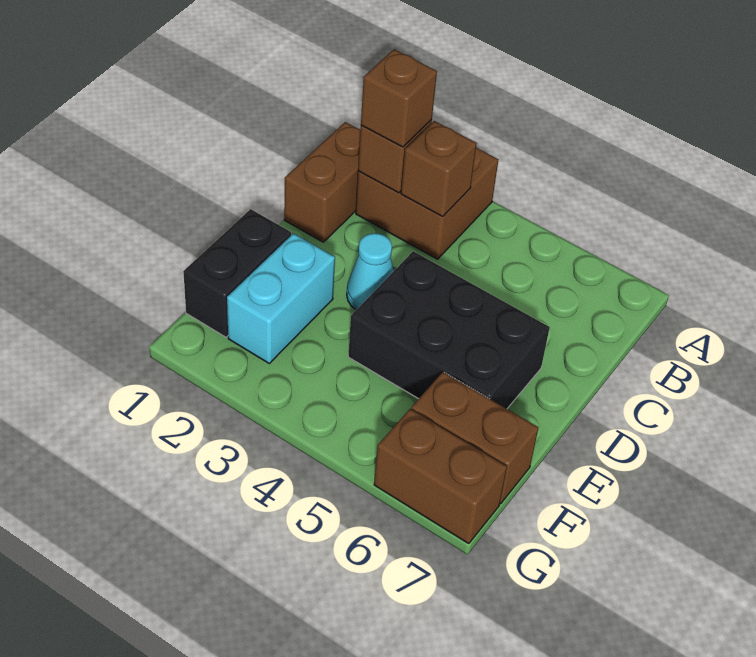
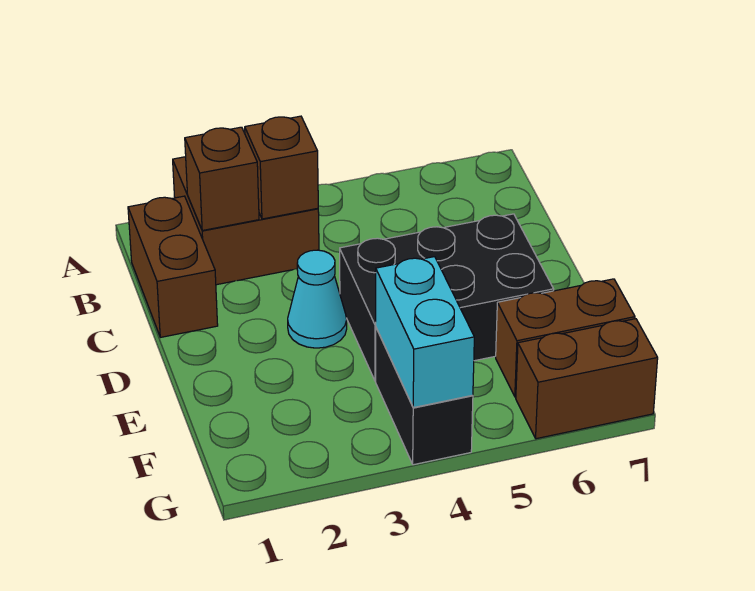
brown 1x1 brick [361,49,437,147] -> none
black 1x2 brick [183,209,291,337] -> black 1x2 brick moved to [376,328,473,465]
cyan 1x2 brick [227,233,335,363] -> cyan 1x2 brick moved to [376,257,474,408]

